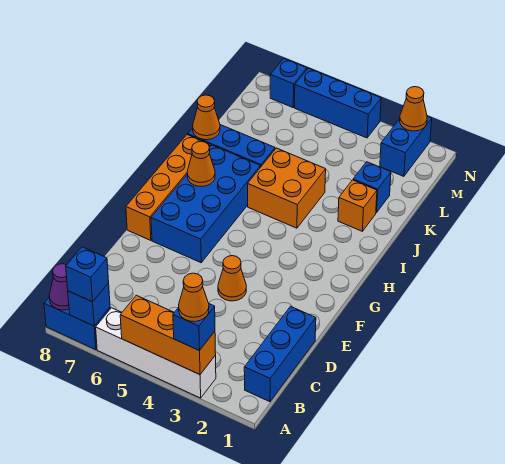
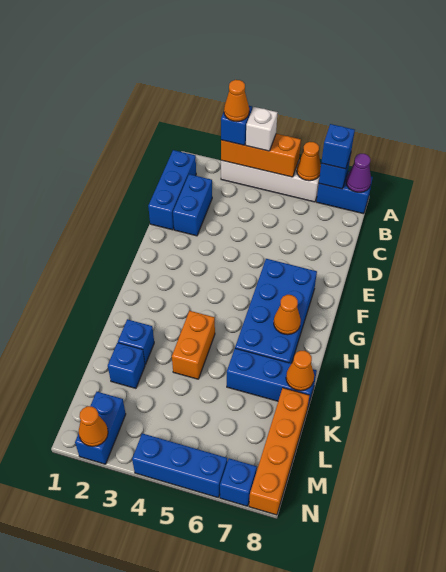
none -> white 1x1 brick [246,107,277,151]
none -> blue 1x2 brick [173,174,212,236]
orange 1x1 cone [218,256,246,301] -> orange 1x1 cone moved to [297,142,321,181]
orange 1x4 brick [126,135,210,240] -> orange 1x4 brick moved to [249,388,310,515]
orange 2x2 brick [248,148,326,228] -> orange 1x2 brick [172,311,215,379]
orange 1x1 brick [338,180,377,231] -> blue 1x1 brick [118,319,154,364]

